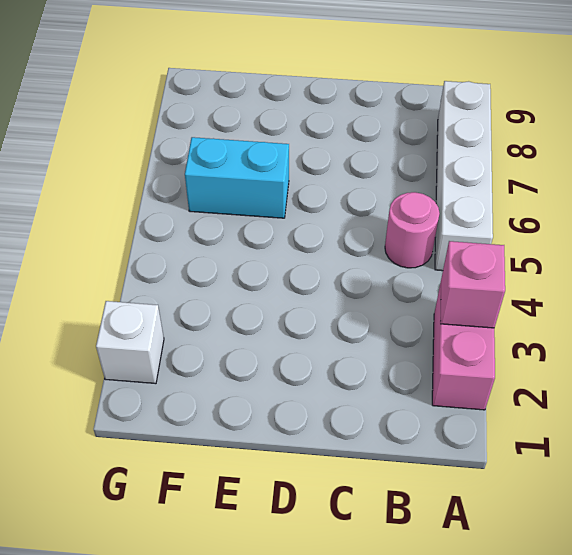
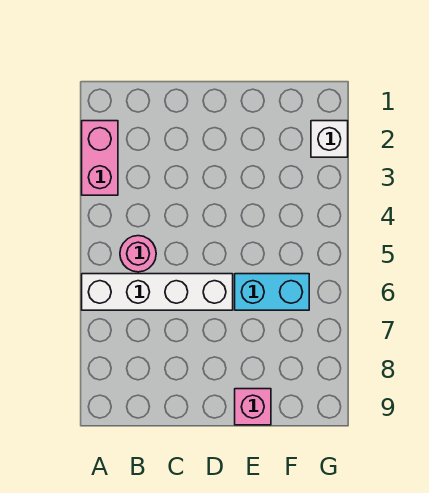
pink 1x1 brick [440,241,505,328] -> pink 1x1 brick moved to [235,389,271,425]
white 1x4 brick [435,81,493,271] -> white 1x4 brick turned to [82,274,233,310]

